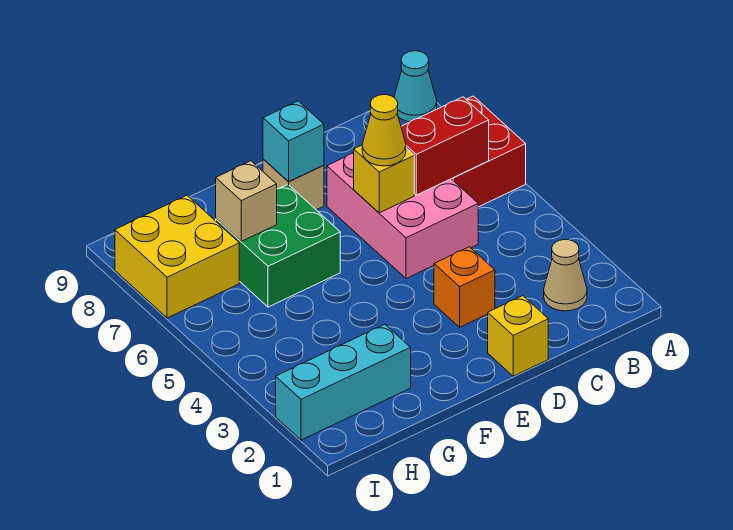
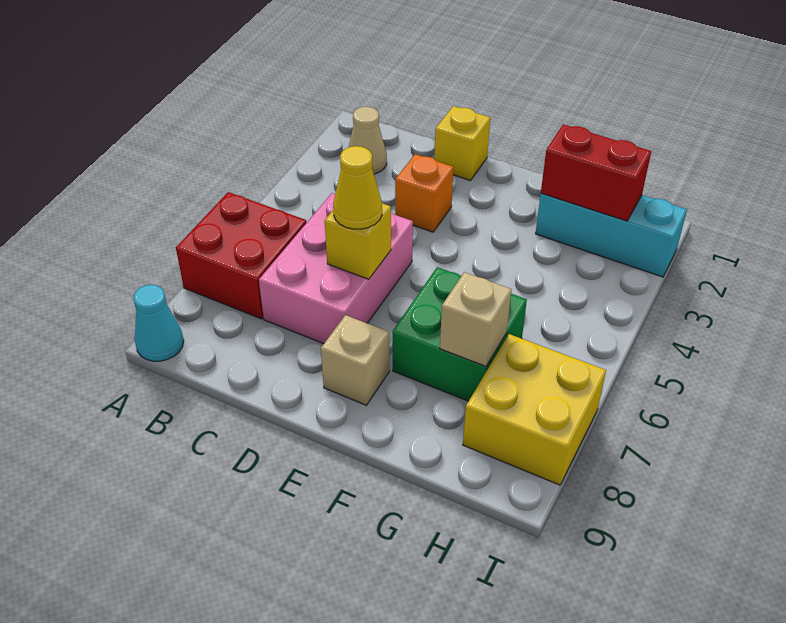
red 1x2 brick [401,97,489,195] -> red 1x2 brick moved to [541,124,651,221]
cyan 1x1 brick [263,101,324,182] -> none

